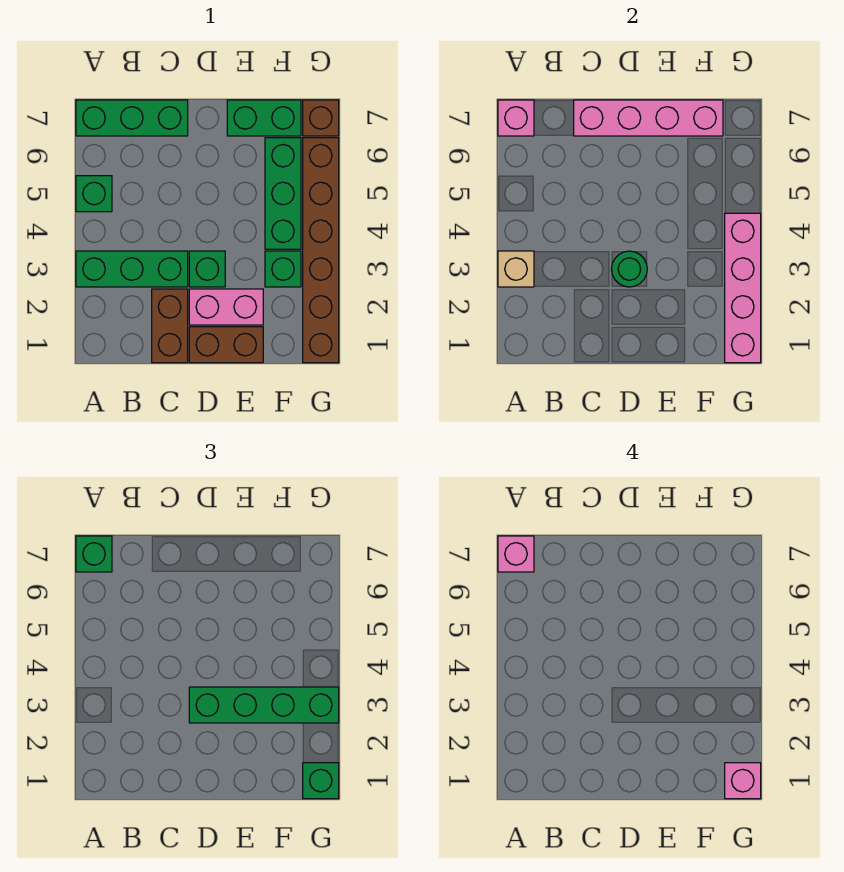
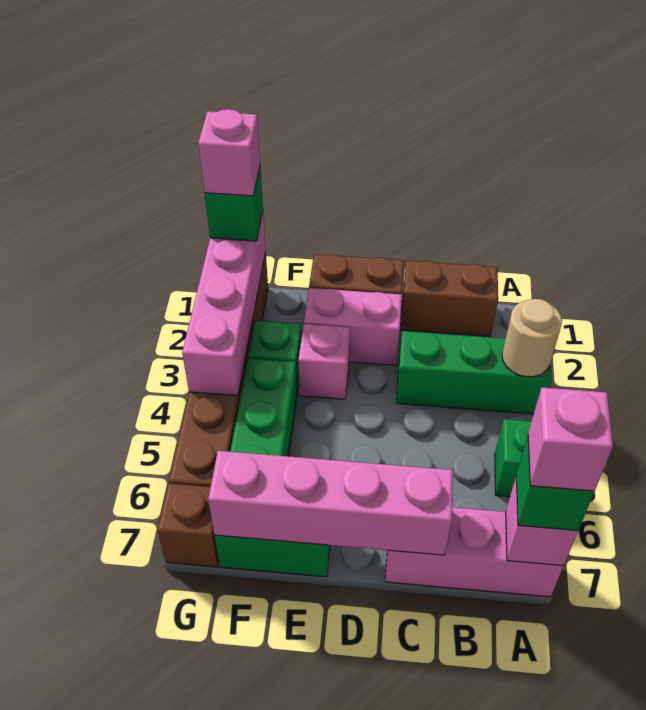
tan 1x1 brick [498,251,534,287] -> tan 1x1 round brick [502,299,562,377]
green 1x3 brick [76,100,188,136] -> pink 1x3 brick [385,507,563,597]
brown 1x2 brick [152,289,188,363] -> brown 1x2 brick turned to [401,261,498,336]
green 1x1 brick [189,251,225,287] -> none
green 1x1 round brick [611,251,647,287] -> none
green 1x4 brick [189,687,339,723] -> none
none -> pink 1x1 brick [298,324,350,399]

